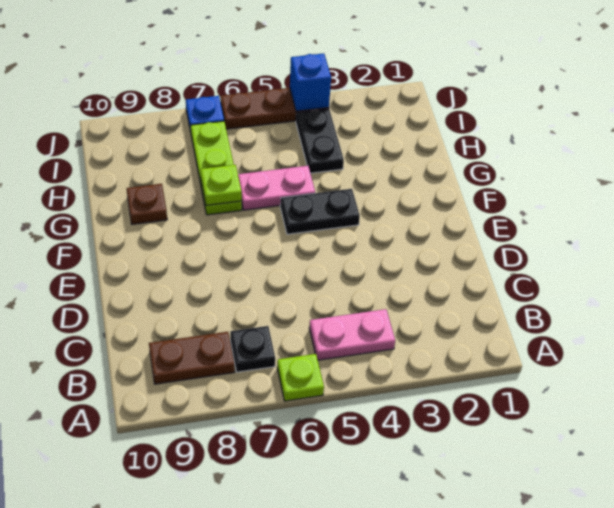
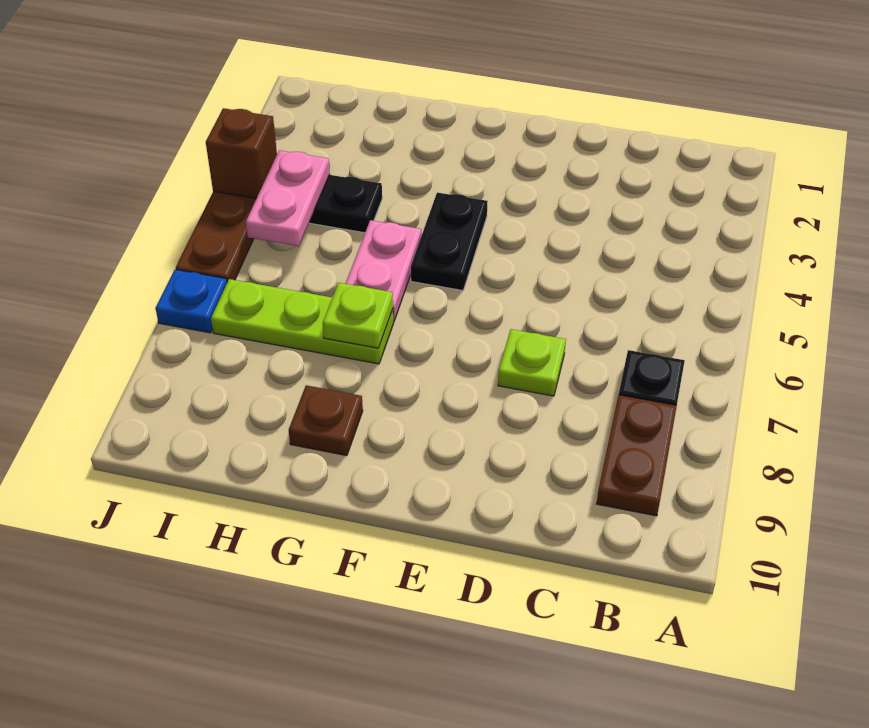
lime 1x1 plate [277,354,324,401] -> lime 1x1 plate moved to [498,329,566,396]
pink 1x2 plate [309,309,395,360] -> pink 1x2 plate moved to [246,150,330,246]
blue 1x1 brick [290,54,331,111] -> brown 1x1 brick [206,108,277,199]

